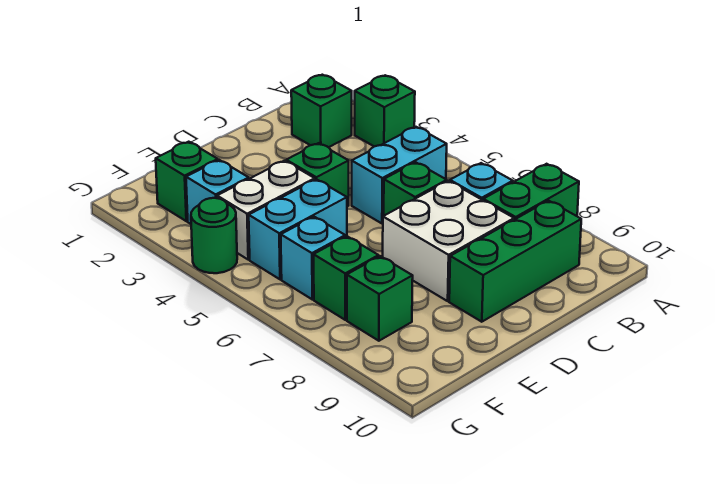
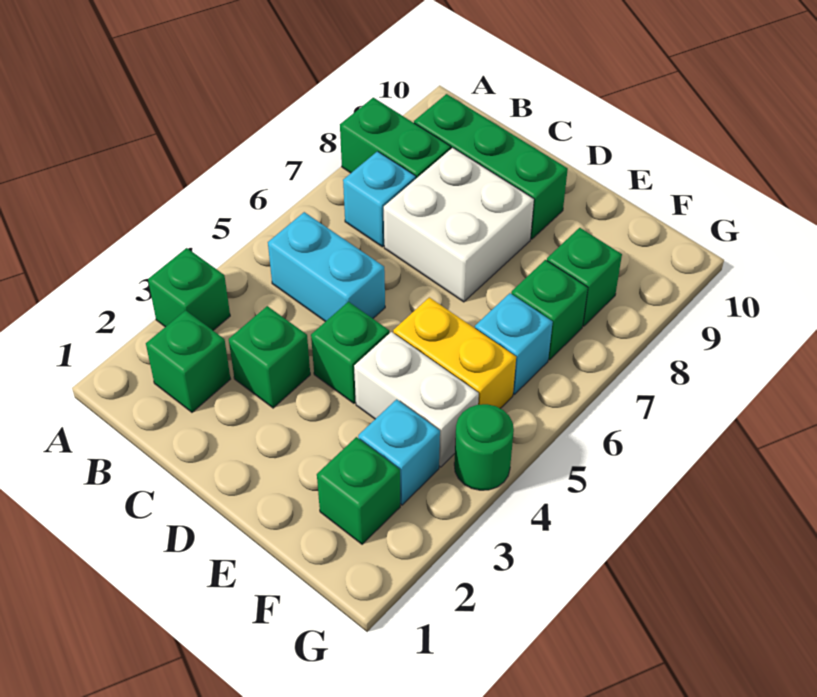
green 1x1 brick [384,162,447,216] -> green 1x1 brick moved to [229,306,310,408]
cyan 1x2 brick [249,179,347,279] -> yellow 1x2 brick [393,297,516,408]

